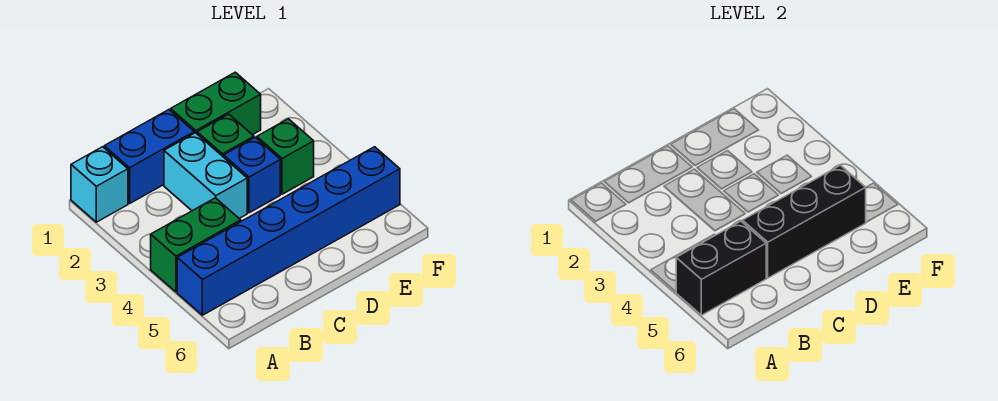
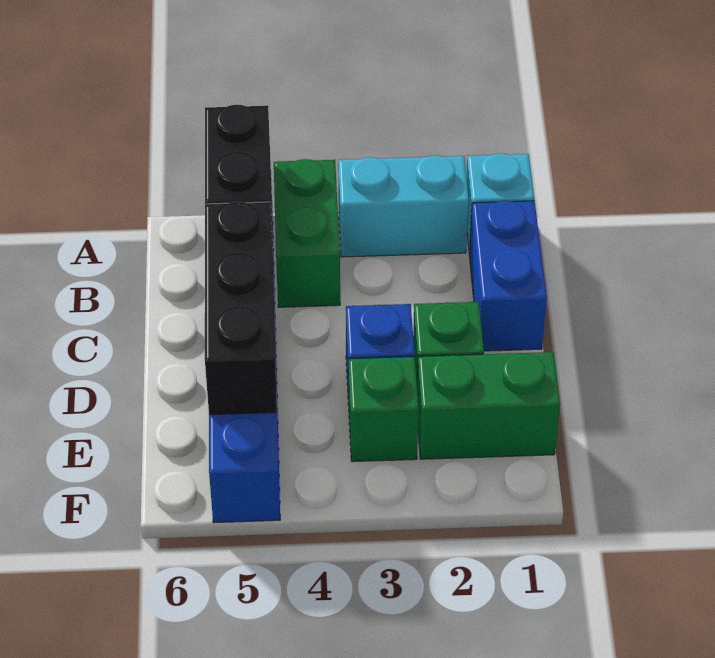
cyan 1x2 brick [164,133,247,218] -> cyan 1x2 brick moved to [338,155,469,257]
green 1x2 brick [171,72,261,135] -> green 1x2 brick turned to [417,352,560,459]

